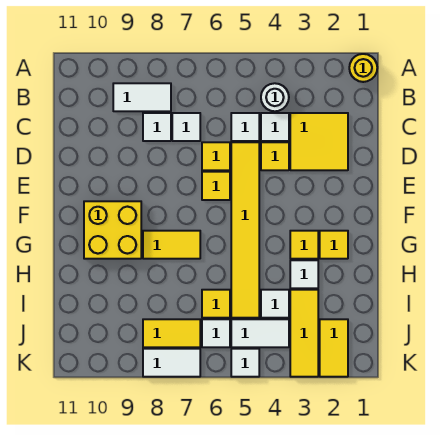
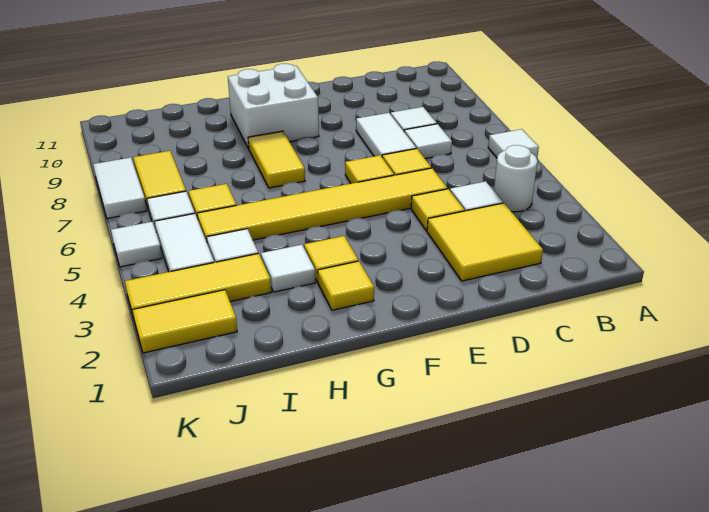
yellow 1x1 round brick [349,54,377,82] -> none
white 1x2 tile [113,83,171,111] -> white 1x2 tile moved to [356,113,416,156]
white 1x1 tile [231,113,259,141] -> white 1x1 tile moved to [488,129,539,158]
yellow 2x2 brick [84,201,141,259] -> white 2x2 brick [228,64,319,149]

